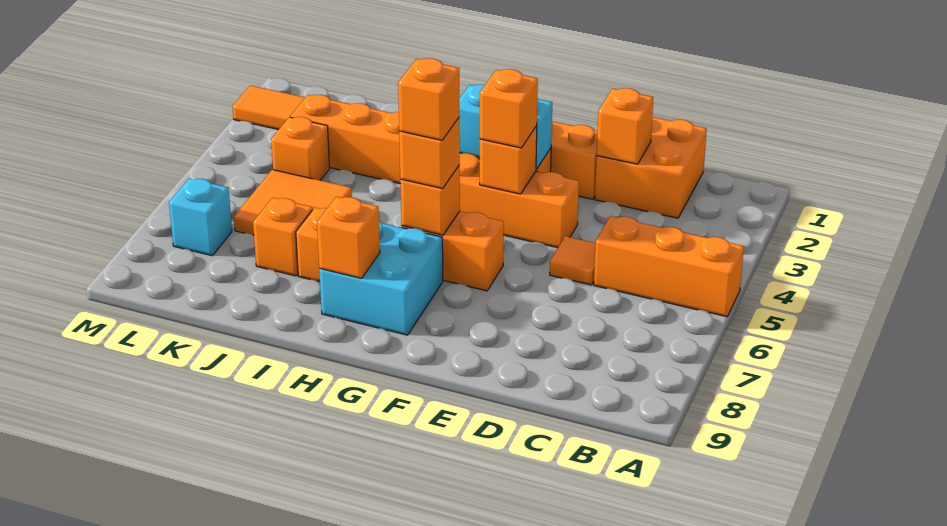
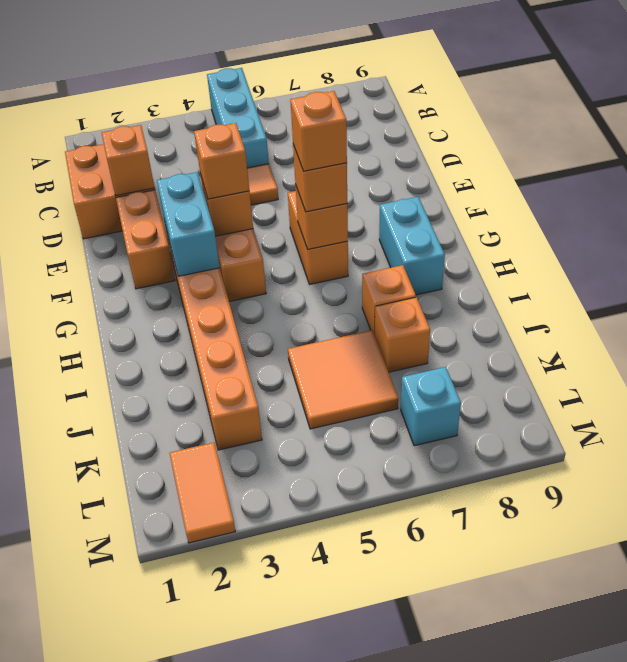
orange 1x3 brick [594,216,744,317] -> cyan 1x3 brick [207,68,269,168]
cyan 2x2 brick [319,221,443,335] -> cyan 1x2 brick [379,197,445,295]
orange 1x1 brick [317,197,380,278] -> none
orange 1x1 brick [271,117,330,180] -> none

